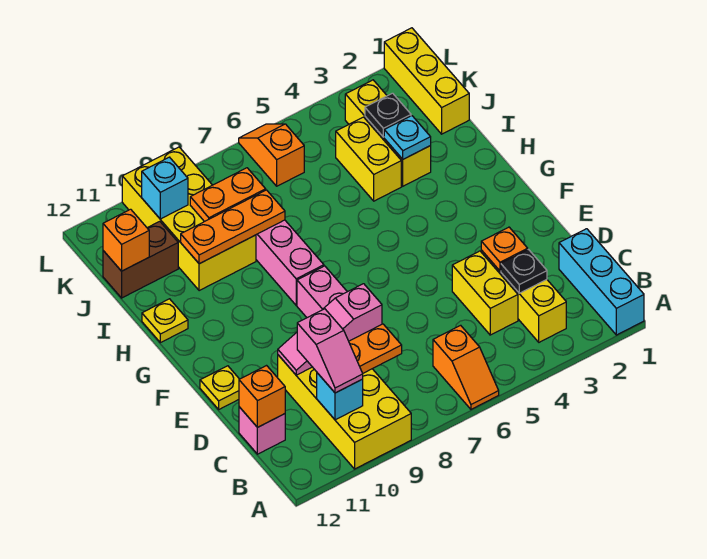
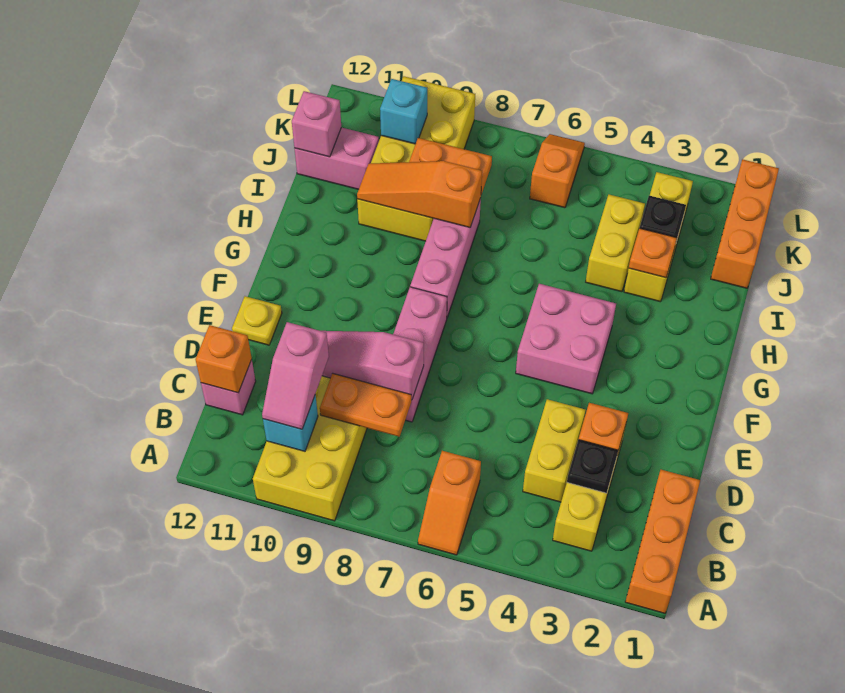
cyan 1x3 brick [559,229,644,335] -> orange 1x3 brick [625,470,700,613]
none -> pink 2x2 brick [516,284,616,394]
yellow 1x1 plate [142,299,188,343] -> none
cyan 1x1 plate [384,116,431,159] -> orange 1x1 plate [629,228,677,278]
orange 1x3 plate [181,190,285,264] -> orange 1x3 slope [357,161,482,227]
yellow 1x3 brick [384,28,469,134] -> orange 1x3 brick [711,159,779,288]
brown 1x2 brick [103,221,178,298] -> pink 1x2 brick [295,127,379,189]
orange 1x1 brick [103,209,149,271] -> pink 1x1 brick [292,91,341,157]

